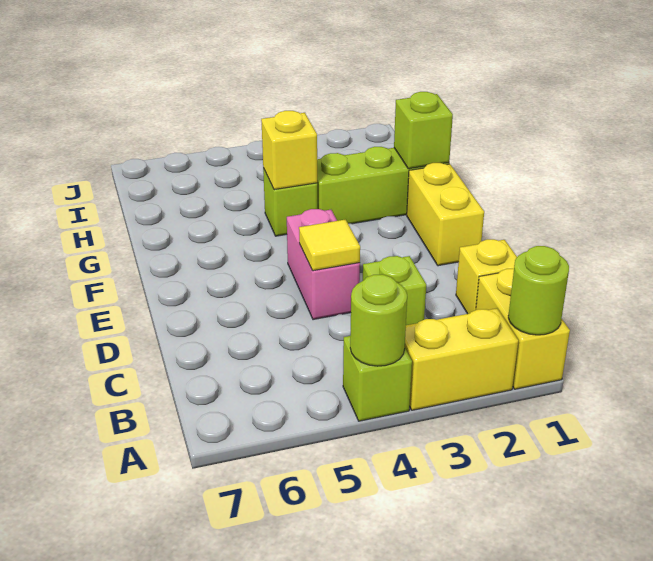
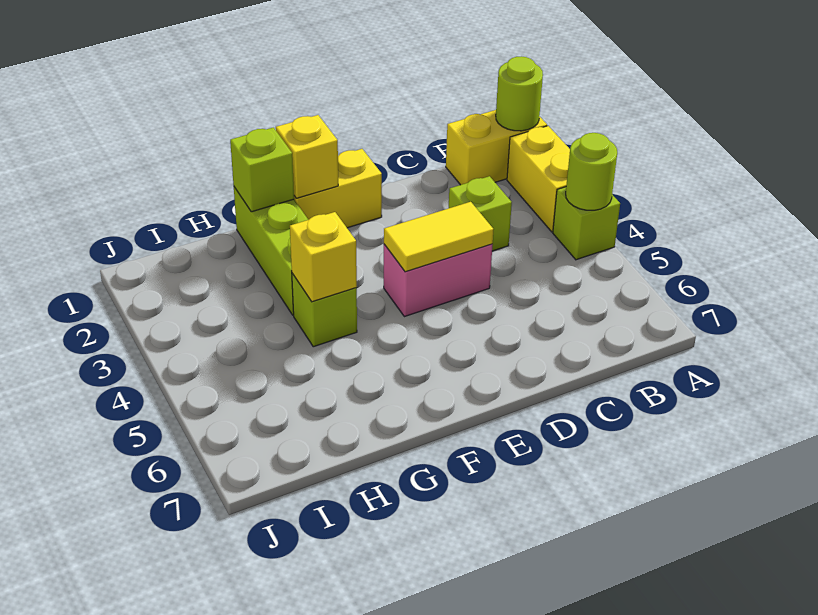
yellow 1x1 brick [456,239,517,314] -> yellow 1x1 brick moved to [276,115,338,198]
yellow 1x1 tile [299,220,360,271] -> yellow 1x2 tile [384,202,494,272]

